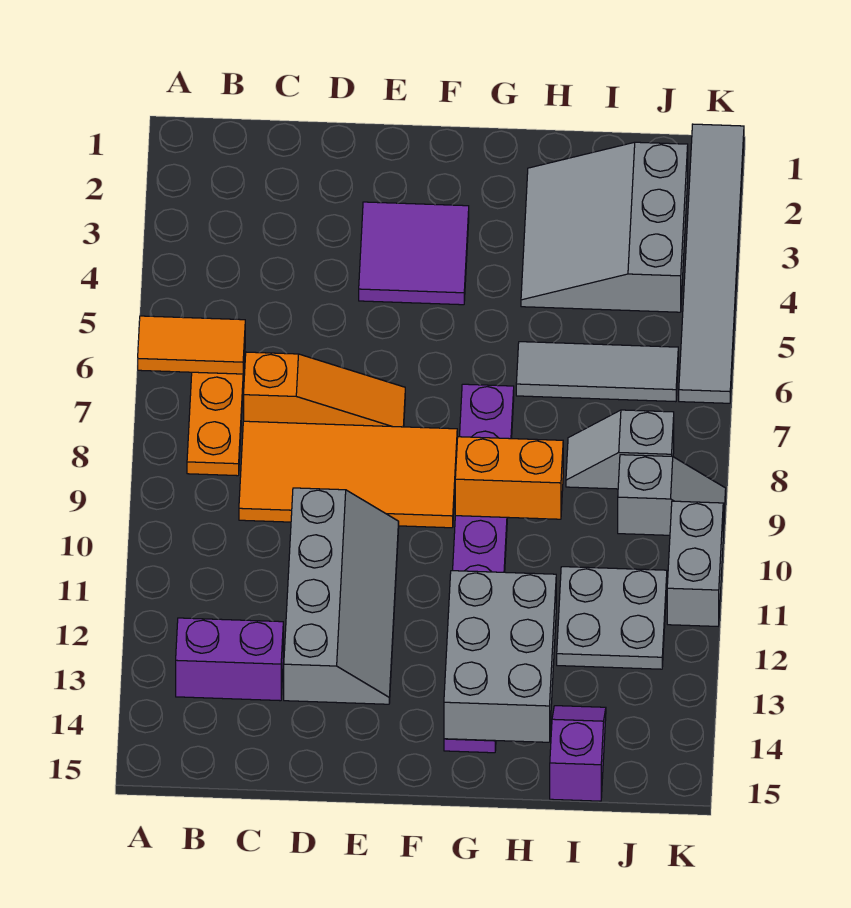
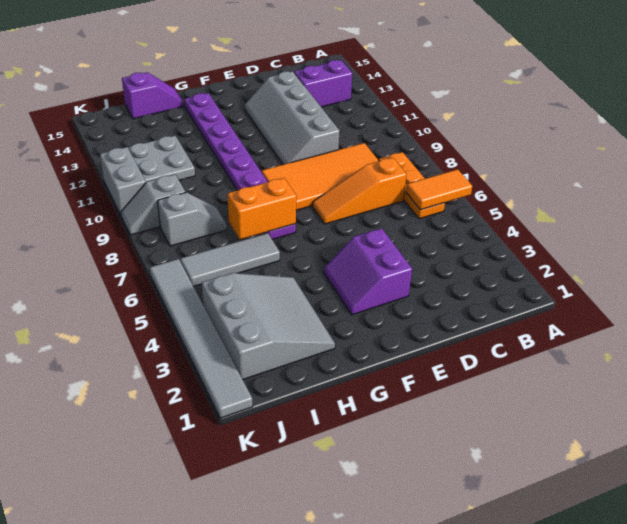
purple 2x2 tile [359,202,469,305] -> purple 2x2 slope [324,228,412,315]
orange 1x2 brick [455,437,563,519] -> orange 1x2 brick moved to [227,178,296,240]
grey 2x3 brick [444,571,556,742] -> none
purple 1x2 slope [550,706,606,801] -> purple 1x2 slope turned to [122,72,183,119]

